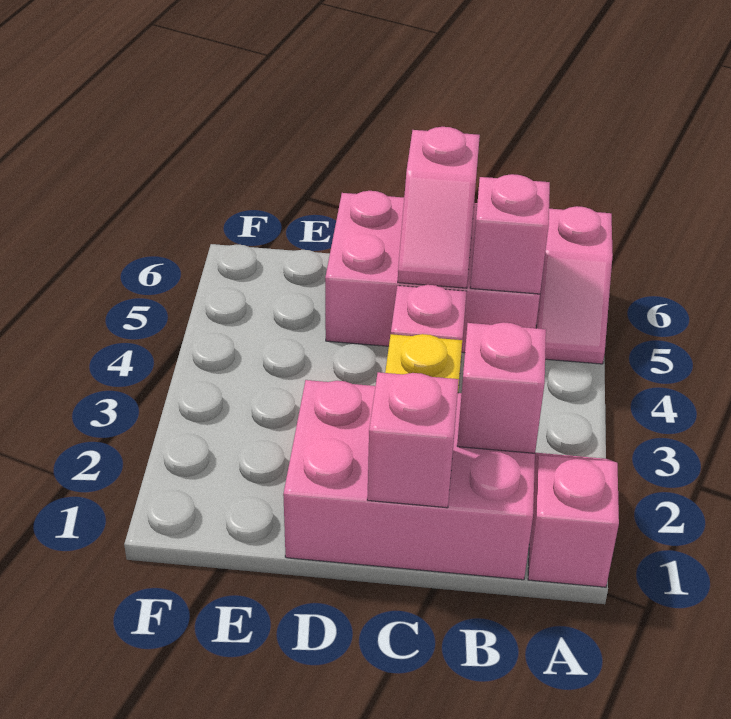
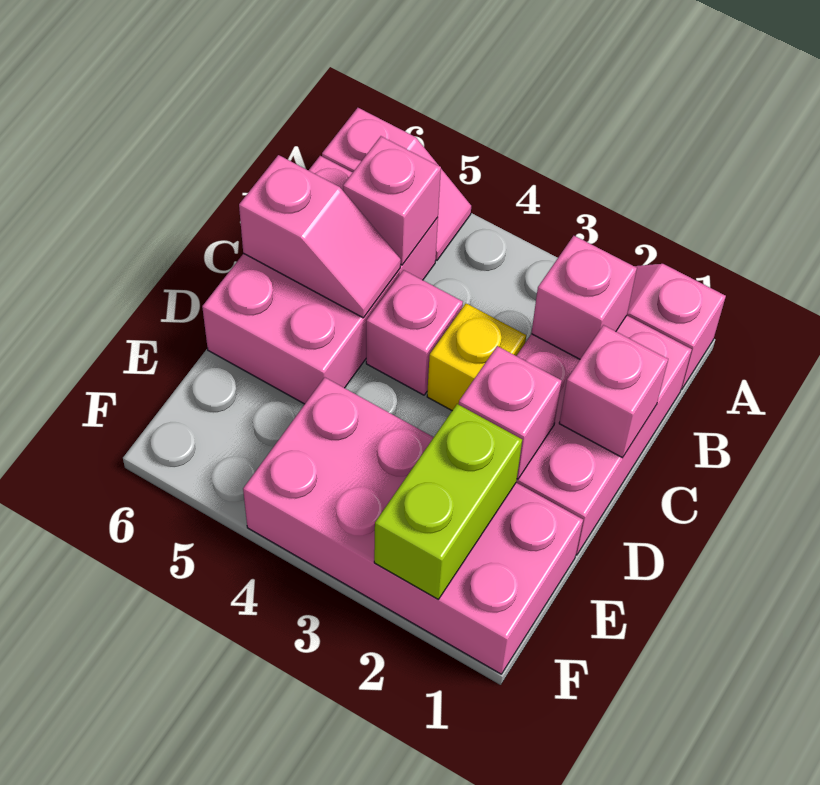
none -> pink 1x1 brick [459,346,562,479]
none -> pink 2x4 brick [243,377,583,674]
none -> lime 1x2 brick [374,404,522,599]

